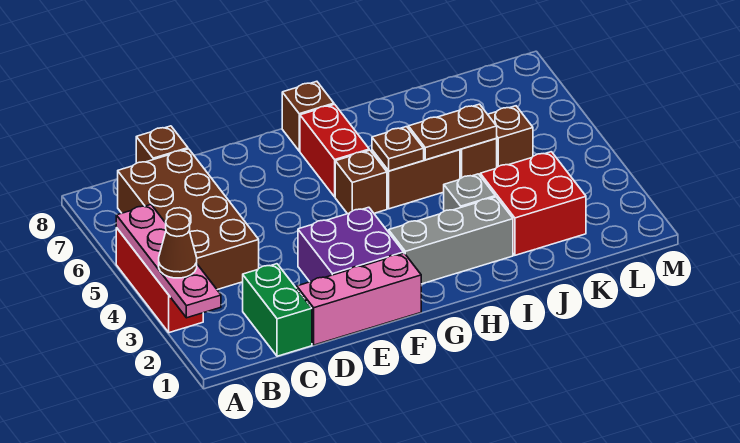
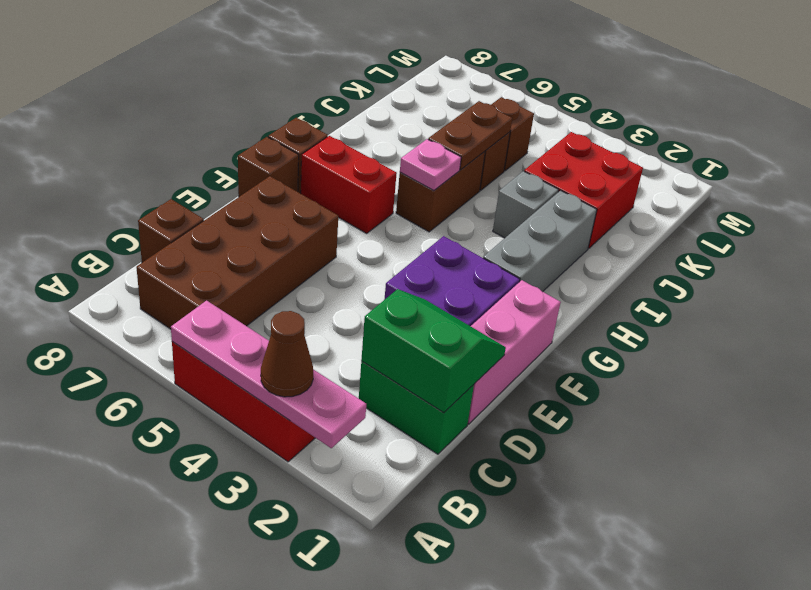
brown 2x4 brick [118,149,259,290] -> brown 2x4 brick turned to [136,176,338,329]
none -> green 2x2 slope [361,289,506,413]
brown 1x1 brick [335,150,387,214] -> brown 1x1 brick moved to [238,137,299,197]
brown 1x1 plate [372,127,424,171] -> pink 1x1 plate [400,139,461,190]

